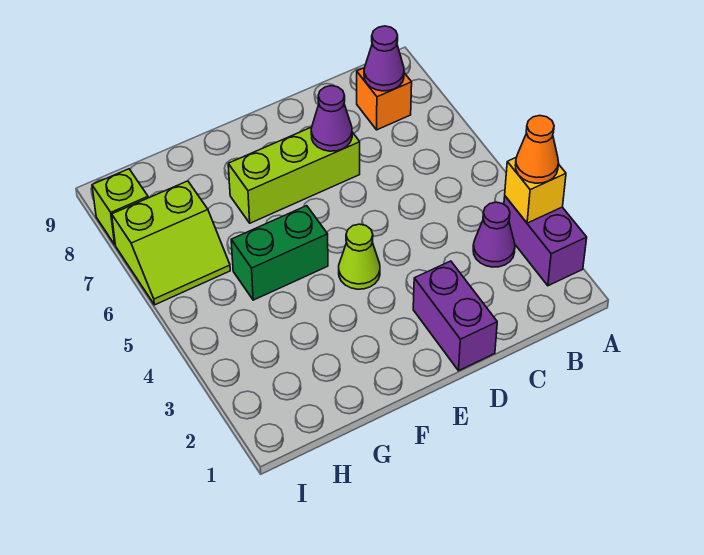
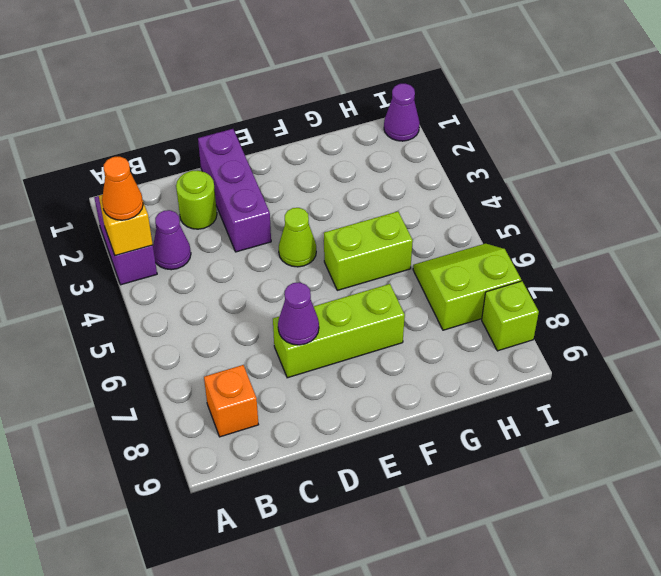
purple 1x1 cone [364,26,404,91] -> purple 1x1 cone moved to [384,84,420,141]
none -> lime 1x1 round brick [176,171,217,229]
purple 1x2 brick [413,261,497,371] -> purple 1x3 brick [198,129,271,252]
green 1x2 brick [231,206,328,300] -> lime 1x2 brick [324,211,413,290]

